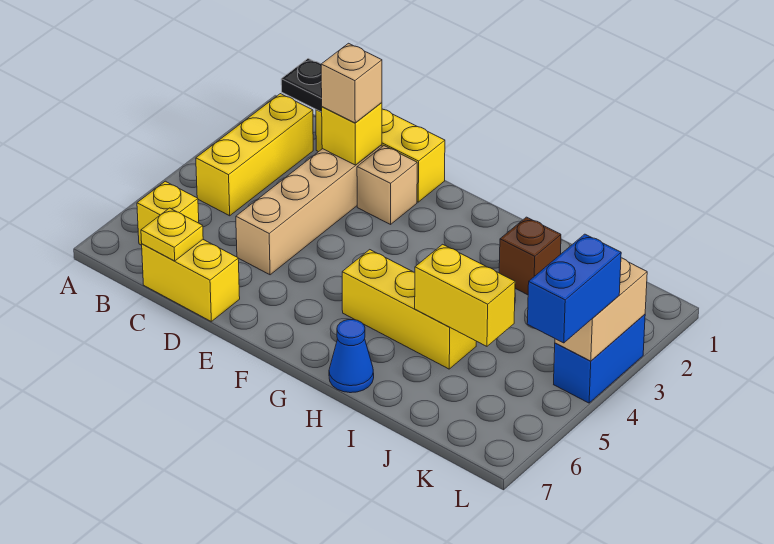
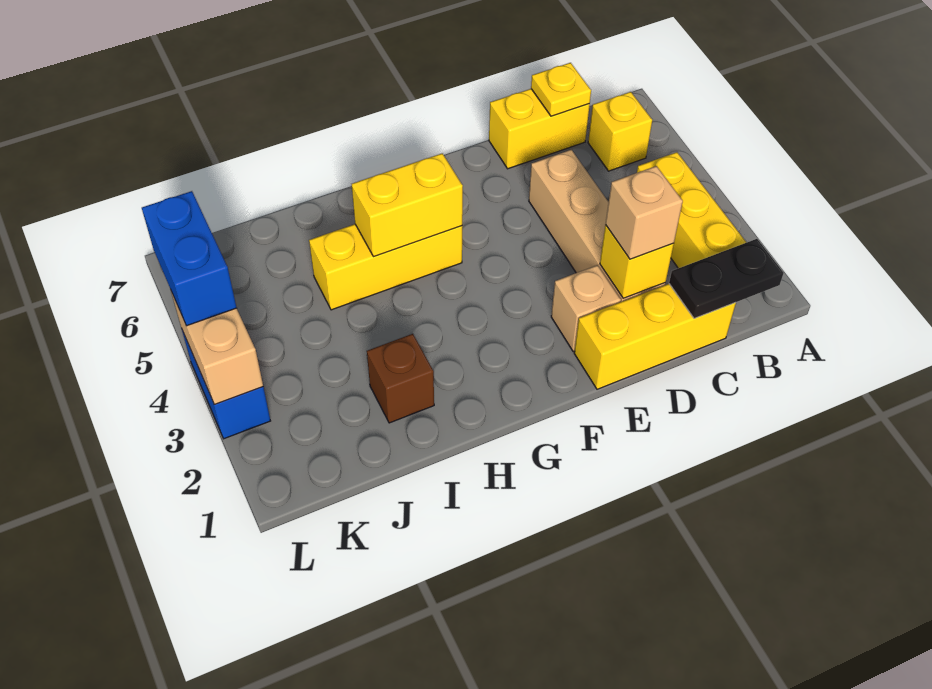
blue 1x1 cone [329,320,374,393] -> none
yellow 1x2 brick [415,244,515,346] -> yellow 1x2 brick moved to [352,153,463,257]

